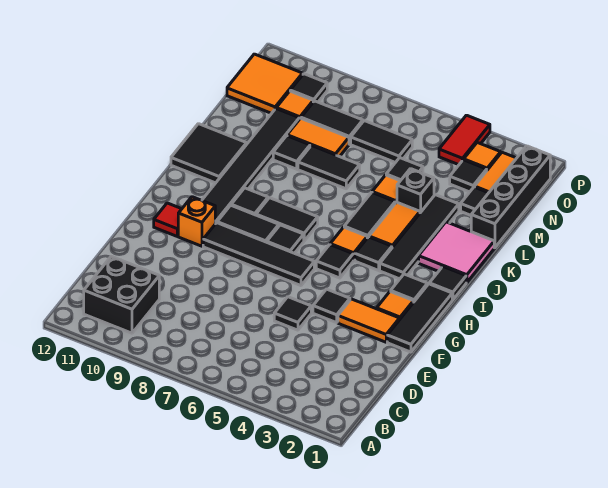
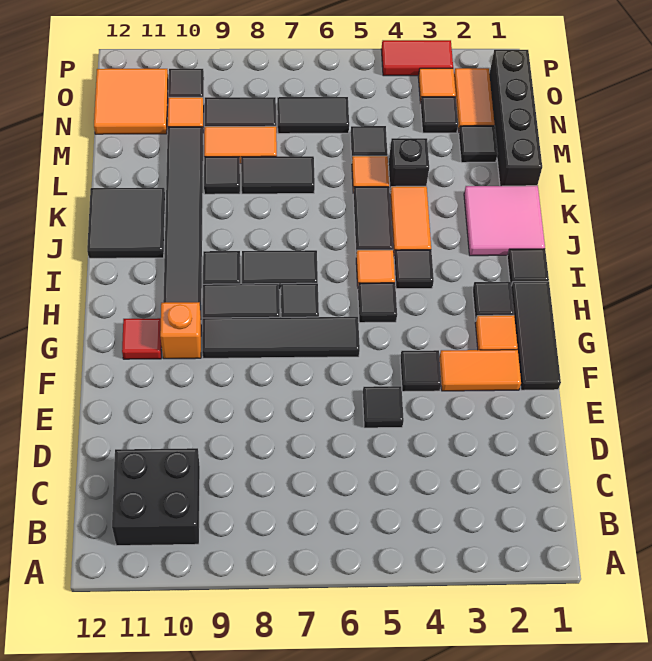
black 1x4 tile [380,195,459,279] -> none
red 1x2 tile [439,115,490,165] -> red 1x2 tile turned to [381,40,453,76]

